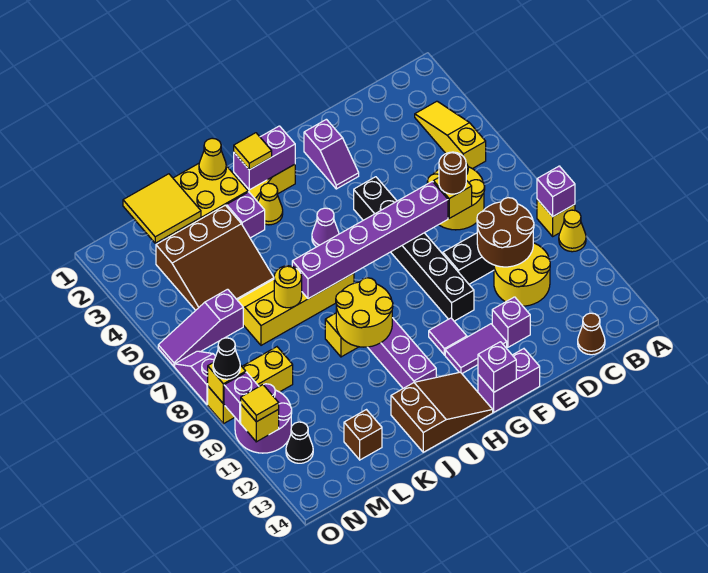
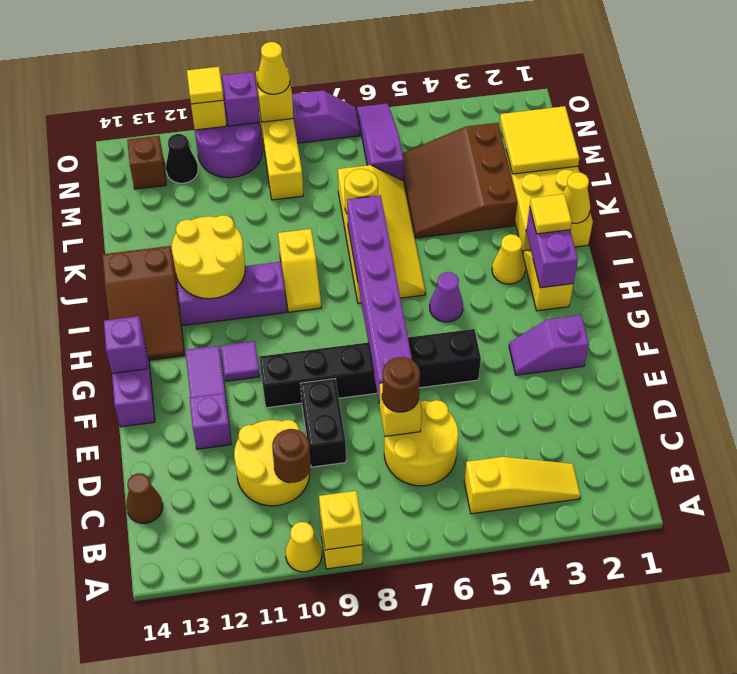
purple 1x1 brick [537,166,575,217] -> yellow 1x1 brick [319,491,362,550]
brown 2x2 round brick [477,198,534,267] -> brown 1x1 round brick [272,429,311,483]
yellow 2x2 round brick [336,278,393,347] -> yellow 2x2 round brick moved to [172,215,245,299]
purple 1x1 brick [227,192,265,238] -> none
brown 1x1 brick [344,410,382,460] -> brown 1x1 brick moved to [127,136,166,189]
black 1x1 cone [213,338,240,379] -> yellow 1x1 cone [257,42,290,94]

